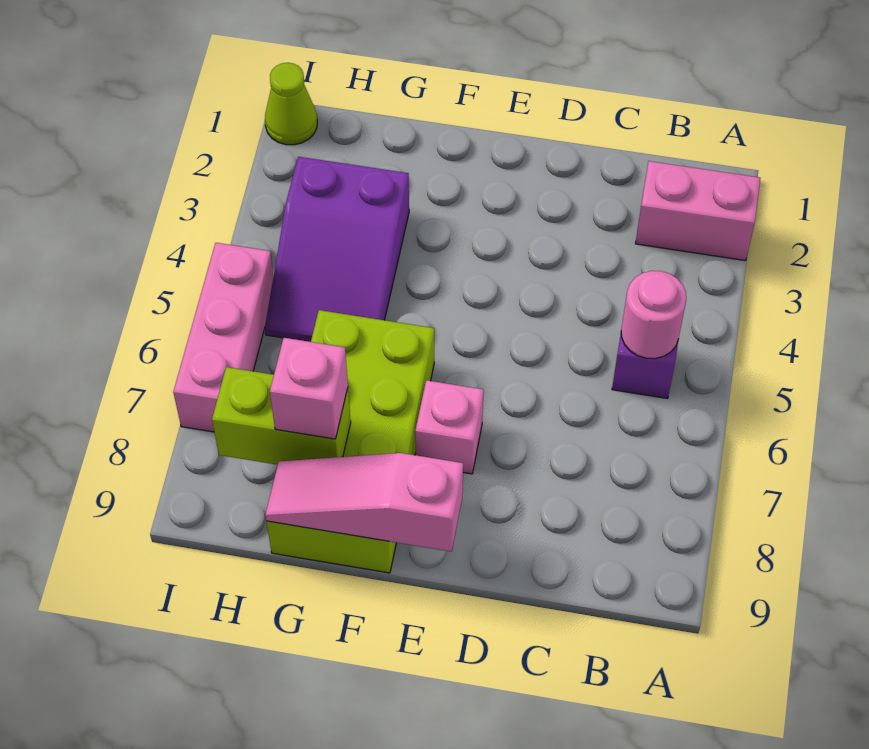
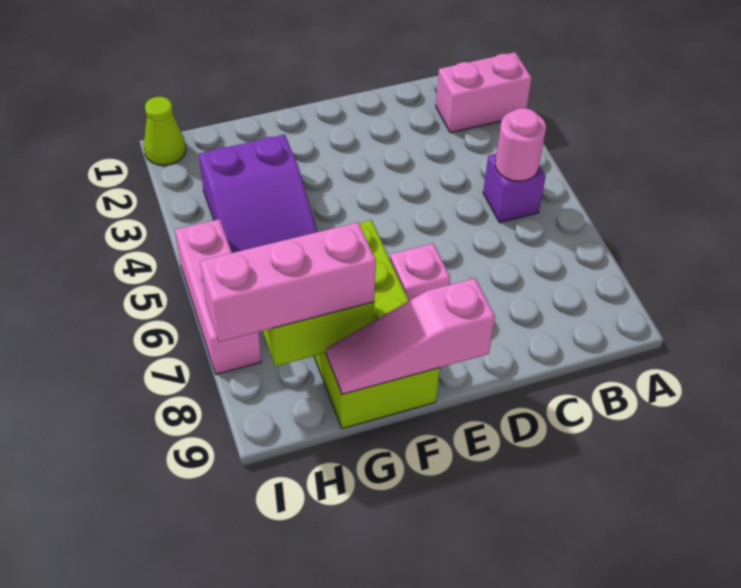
pink 1x1 brick [270,338,348,439] -> pink 1x3 brick [200,222,376,342]

